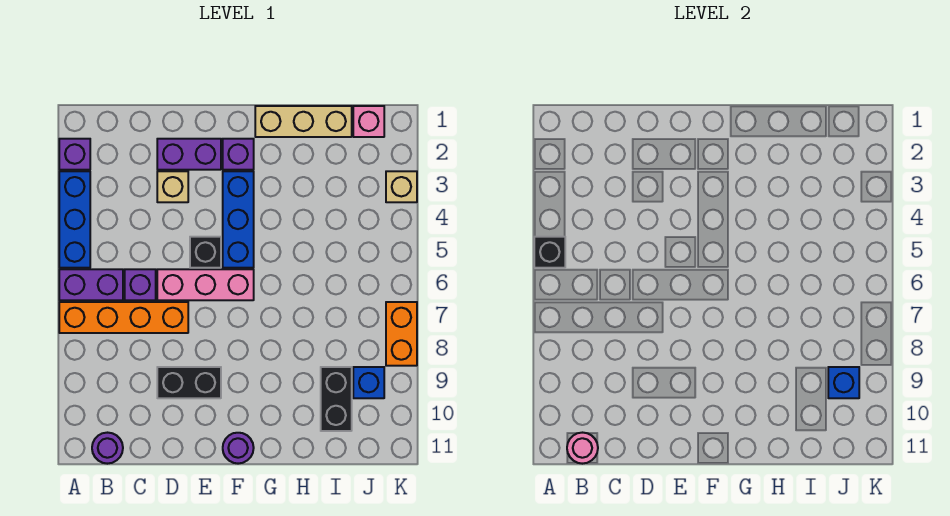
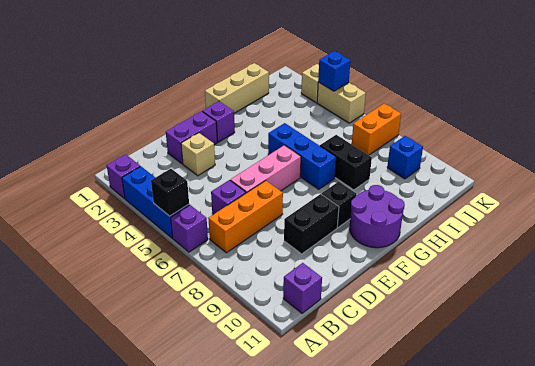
purple 1x2 brick [59,269,123,300] -> purple 1x1 brick [171,205,208,252]
orange 1x4 brick [59,302,188,333] -> orange 1x3 brick [208,181,283,253]
purple 1x1 round brick [92,433,123,464] -> purple 1x1 brick [283,263,322,313]
pink 1x1 round brick [567,433,598,464] -> none
black 1x1 brick [190,237,221,268] -> black 1x1 brick moved to [322,182,357,227]
blue 1x3 brick [223,171,254,268] -> blue 1x3 brick moved to [268,123,336,189]
purple 1x1 round brick [223,433,254,464] -> purple 2x2 round brick [350,185,405,248]
black 1x2 brick [321,367,352,431] -> black 1x2 brick moved to [320,135,372,190]
pink 1x1 brick [353,106,384,137] -> none
blue 1x1 brick [828,367,859,398] -> blue 1x1 brick moved to [318,51,351,91]
none -> tan 1x2 brick [317,82,366,123]
orange 1x2 brick [386,302,417,366] -> orange 1x2 brick turned to [352,104,401,155]

